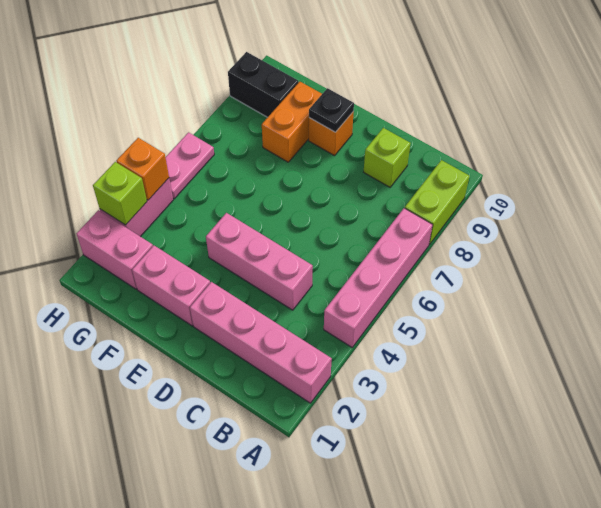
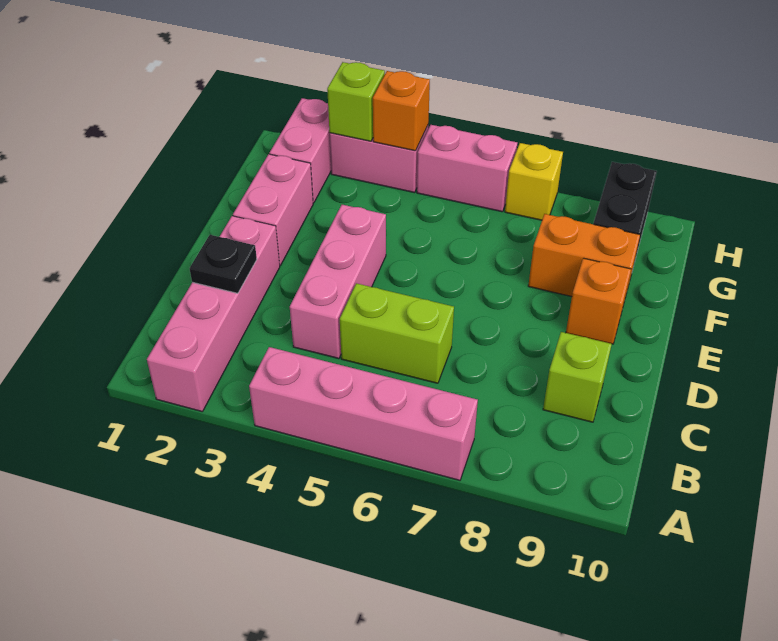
lime 1x2 brick [405,160,469,245] -> lime 1x2 brick moved to [340,283,454,383]
black 1x1 plate [309,88,354,132] -> black 1x1 plate moved to [190,235,257,293]
pink 1x2 plate [166,132,214,199] -> pink 1x2 brick [417,125,517,212]
none -> yellow 1x1 brick [505,143,563,220]

